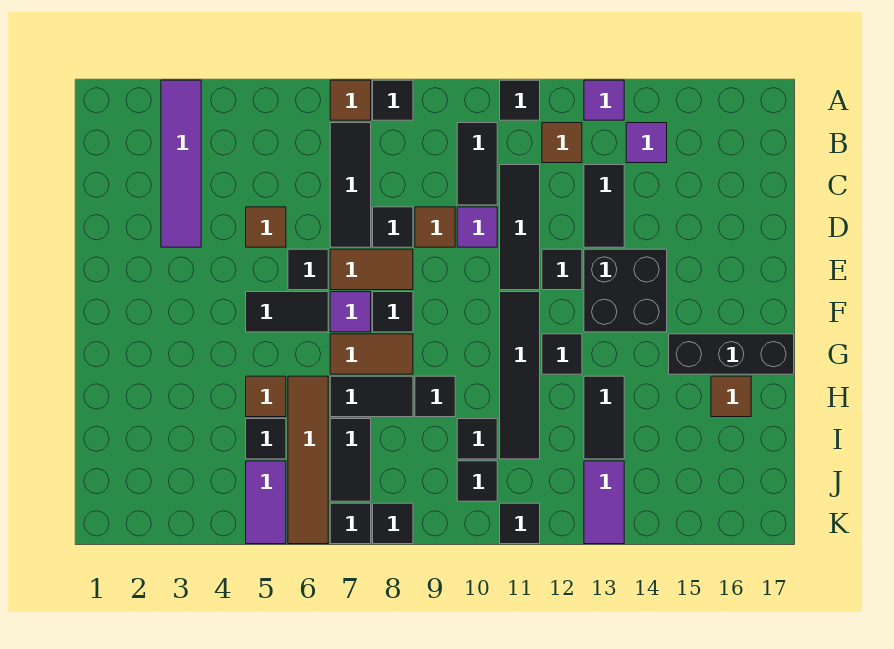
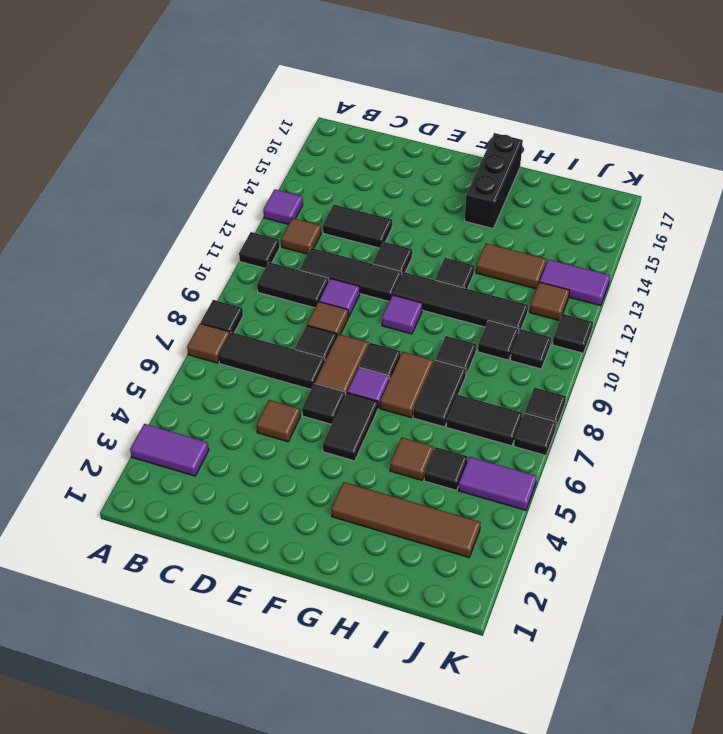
purple 1x4 tile [161,80,201,247] -> purple 1x2 tile [130,424,209,476]
purple 1x1 tile [626,123,667,163] -> purple 1x1 tile moved to [382,295,423,334]
black 2x2 brick [584,249,667,332] -> none
brown 1x4 tile [288,376,328,544] -> brown 1x4 tile moved to [331,482,481,557]
black 1x2 tile [584,376,624,459] -> brown 1x2 tile [476,243,547,289]
brown 1x1 tile [711,376,751,417] -> brown 1x1 tile moved to [530,282,570,321]

